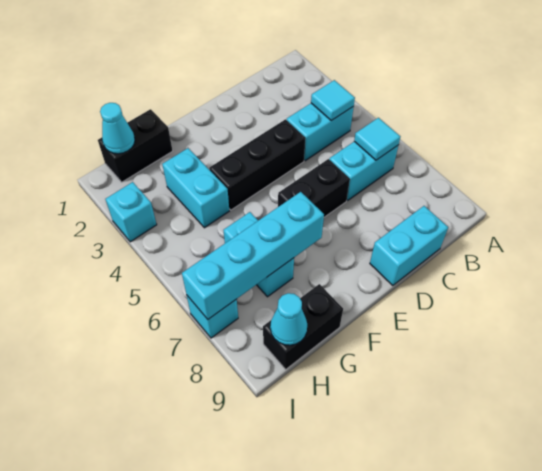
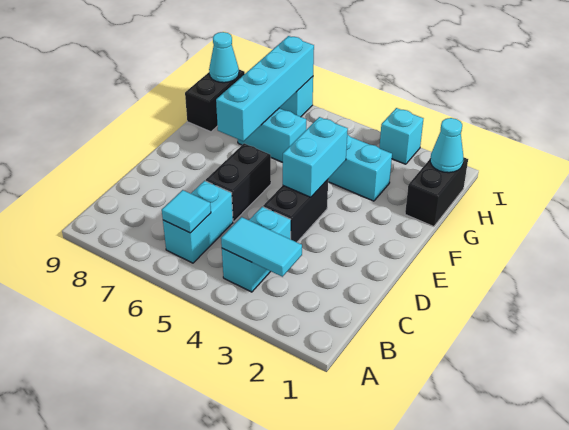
cyan 1x1 tile [311,80,355,121] -> cyan 1x2 tile [221,217,302,277]
cyan 1x2 brick [370,206,448,286] -> cyan 1x2 brick moved to [283,117,348,197]
black 1x3 brick [209,119,305,210] -> black 1x2 brick [263,180,328,242]

